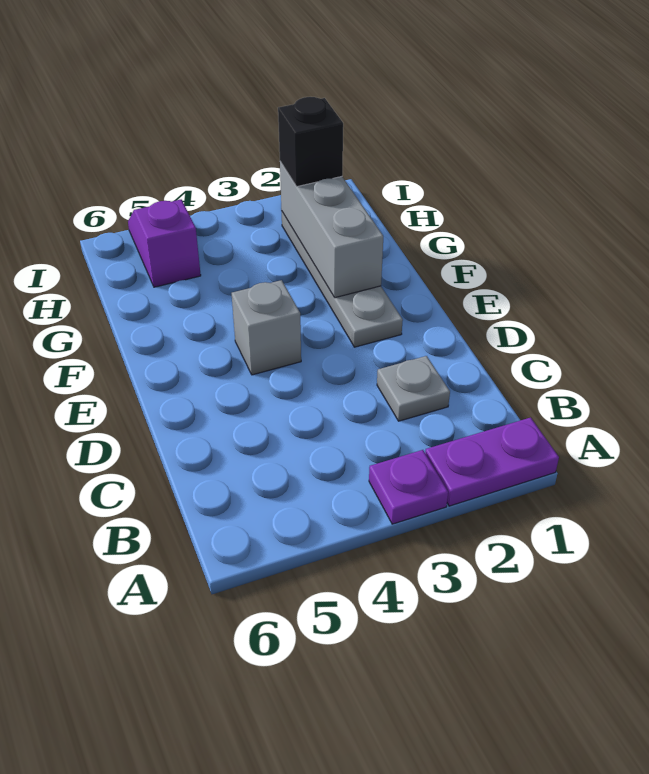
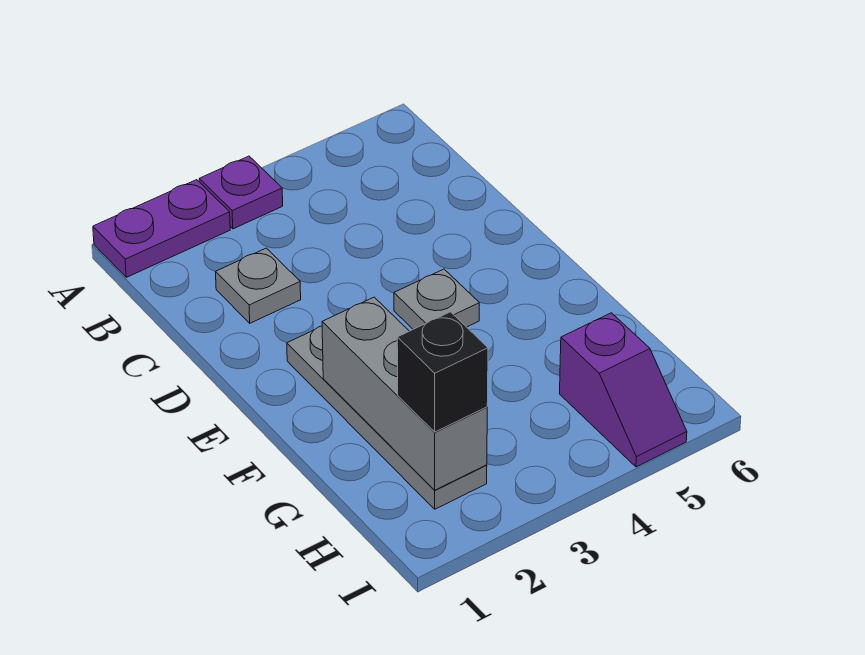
grey 1x1 brick [232,280,301,375] -> grey 1x1 plate [394,269,479,329]

